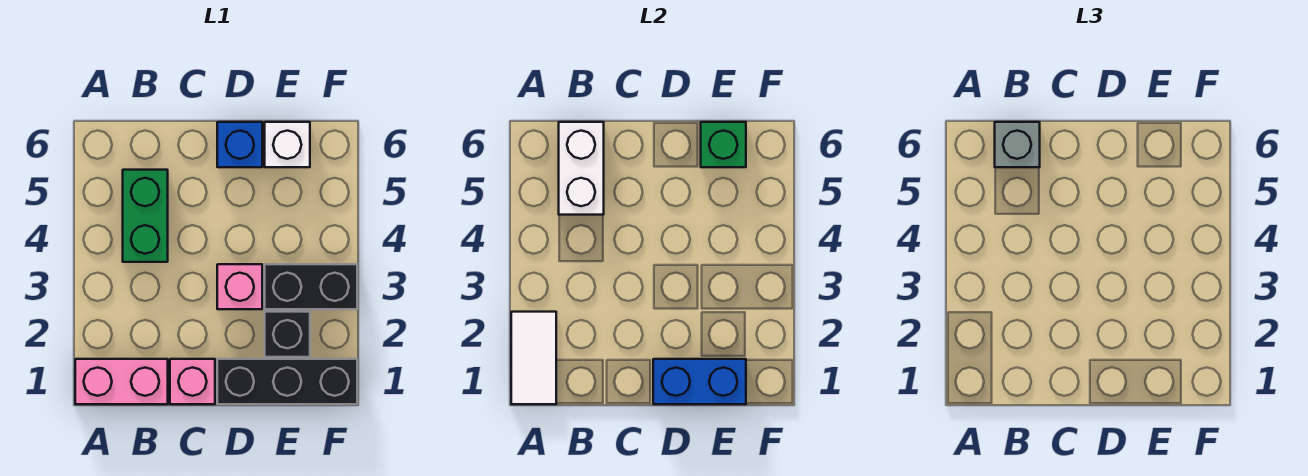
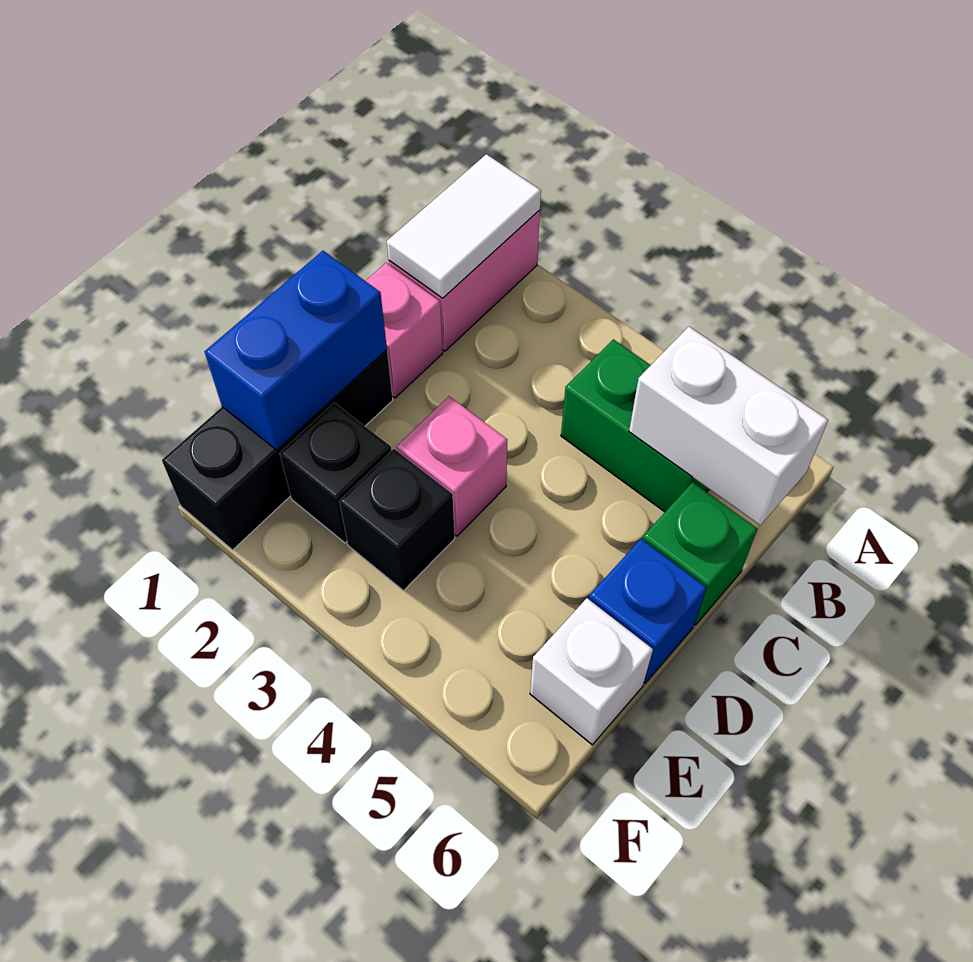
white 1x2 tile [511,312,556,404] -> white 1x2 tile turned to [387,154,541,298]
grey 1x1 brick [995,122,1040,167] -> none
black 1x2 brick [265,264,357,309] -> black 1x1 brick [339,449,455,591]
green 1x1 brick [701,122,746,167] -> green 1x1 brick moved to [643,482,757,625]

